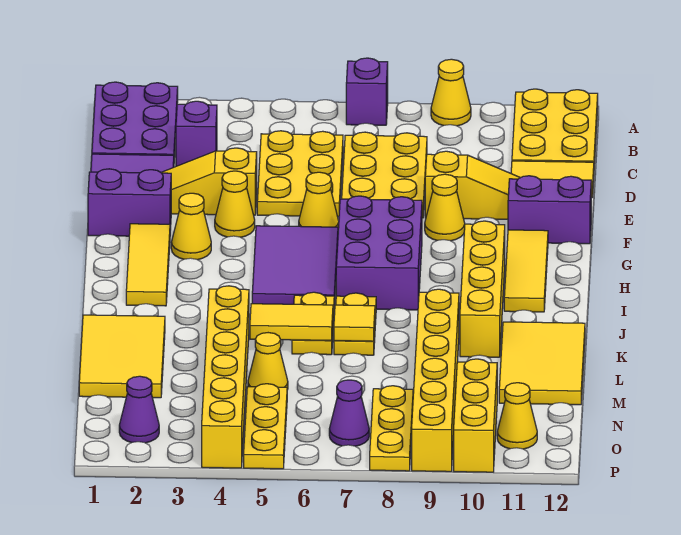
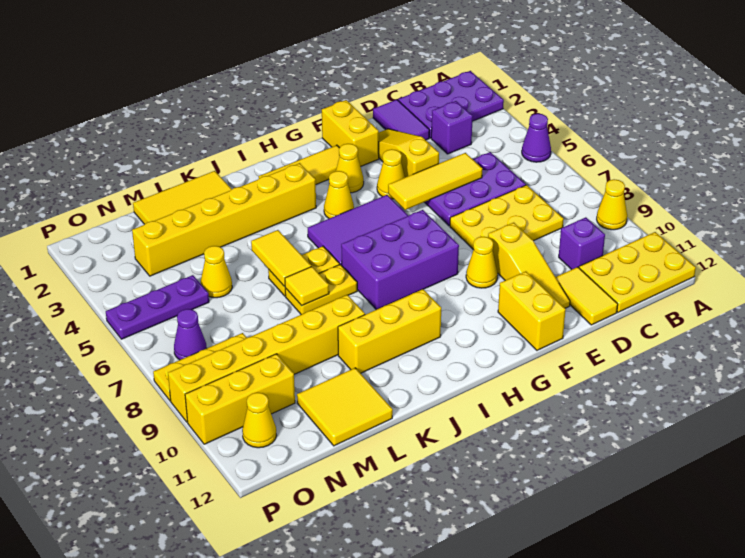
purple 1x1 brick [346,58,388,125] -> purple 1x1 brick moved to [559,217,605,270]
yellow 2x3 plate [257,131,343,217] -> purple 2x3 plate [425,152,526,226]
purple 1x2 brick [88,169,171,236] -> yellow 1x2 brick [322,100,379,167]
yellow 1x1 cone [299,172,339,228] -> yellow 1x1 cone moved to [324,171,354,219]
purple 1x2 brick [508,176,591,244] -> yellow 1x2 brick [498,271,566,350]
yellow 1x3 tile [504,230,548,312] -> yellow 1x3 tile moved to [388,153,482,210]
yellow 1x4 brick [460,221,505,357] -> yellow 1x3 brick [338,289,441,373]
yellow 1x6 brick [202,286,249,468] -> yellow 1x6 brick moved to [132,163,316,276]
yellow 2x3 tile [499,322,585,405] -> yellow 2x2 tile [297,368,393,446]
yellow 1x3 plate [244,384,287,469] -> purple 1x3 plate [106,275,209,339]
purple 1x1 cone [119,376,159,443] -> purple 1x1 cone moved to [522,114,551,162]

